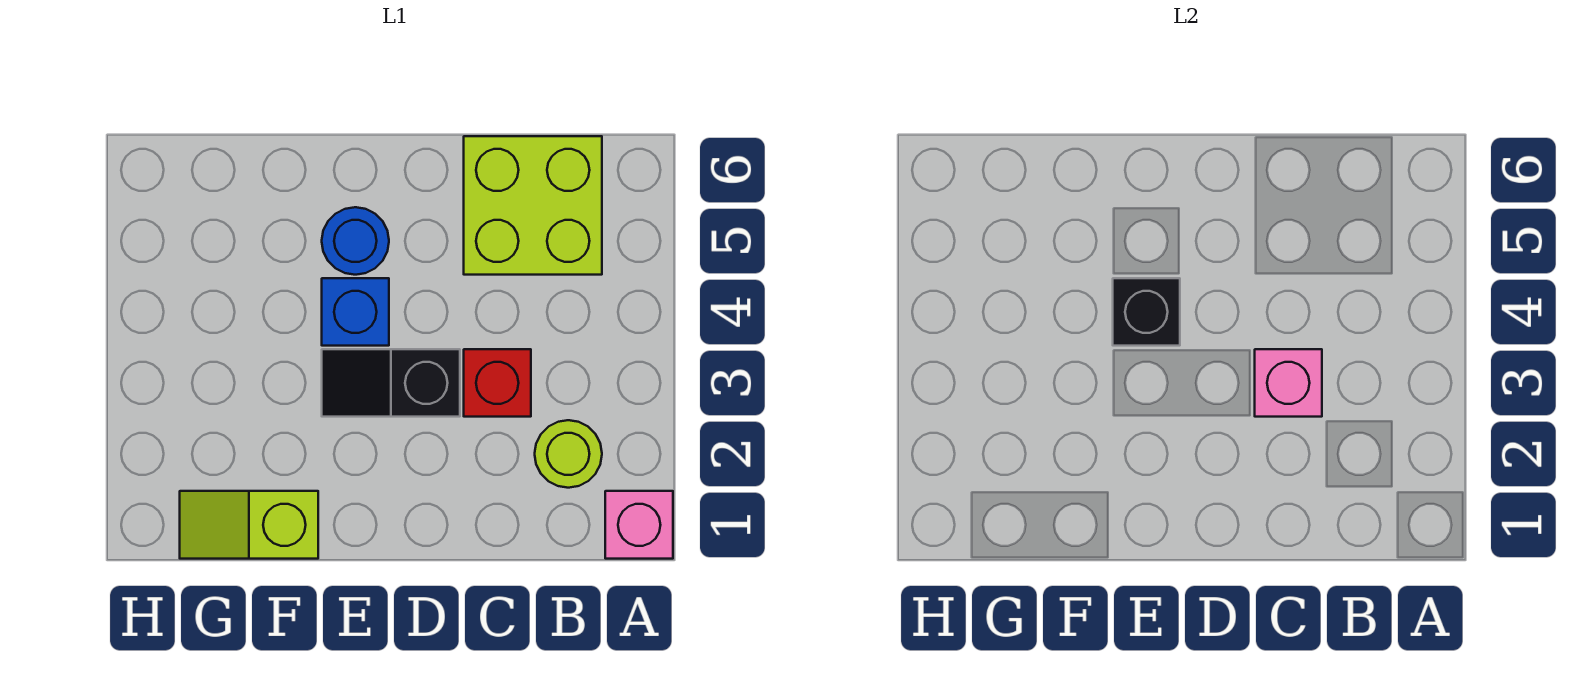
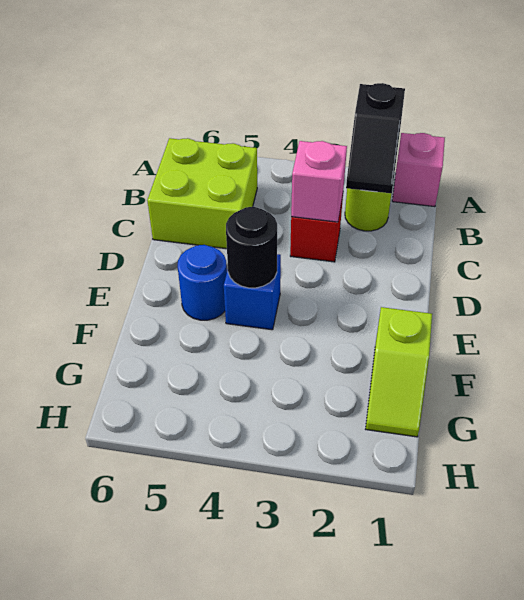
black 1x2 slope [322,349,460,417] -> black 1x2 slope moved to [346,83,405,193]
black 1x1 brick [1113,278,1180,346] -> black 1x1 round brick [226,207,277,288]

